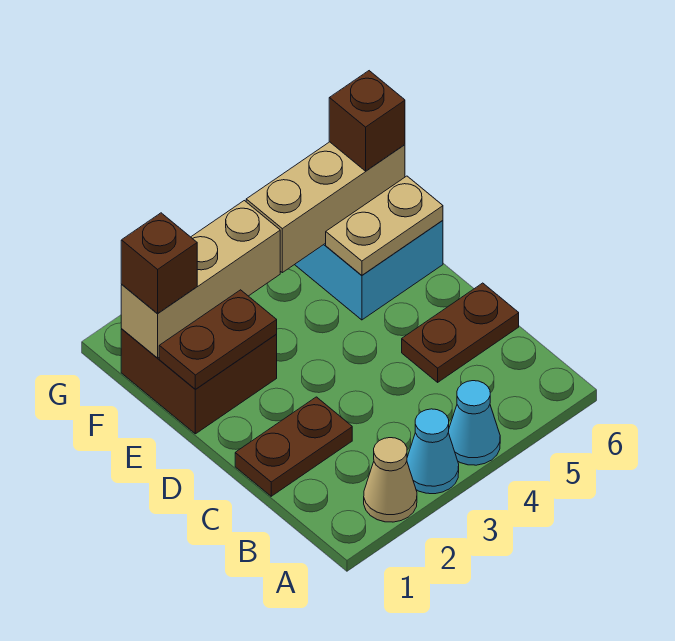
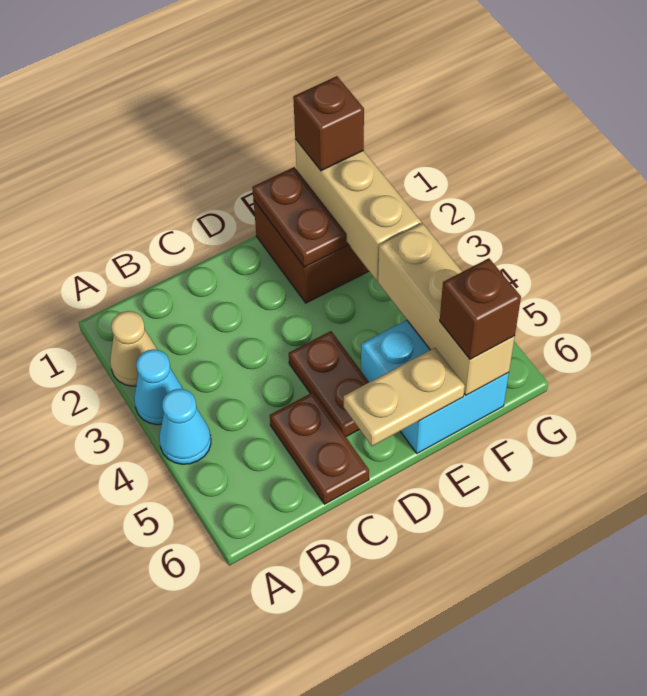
brown 1x2 plate [235,397,352,496] -> brown 1x2 plate moved to [289,331,369,437]
tan 1x2 plate [326,176,443,275] -> tan 1x2 plate turned to [344,348,465,446]

